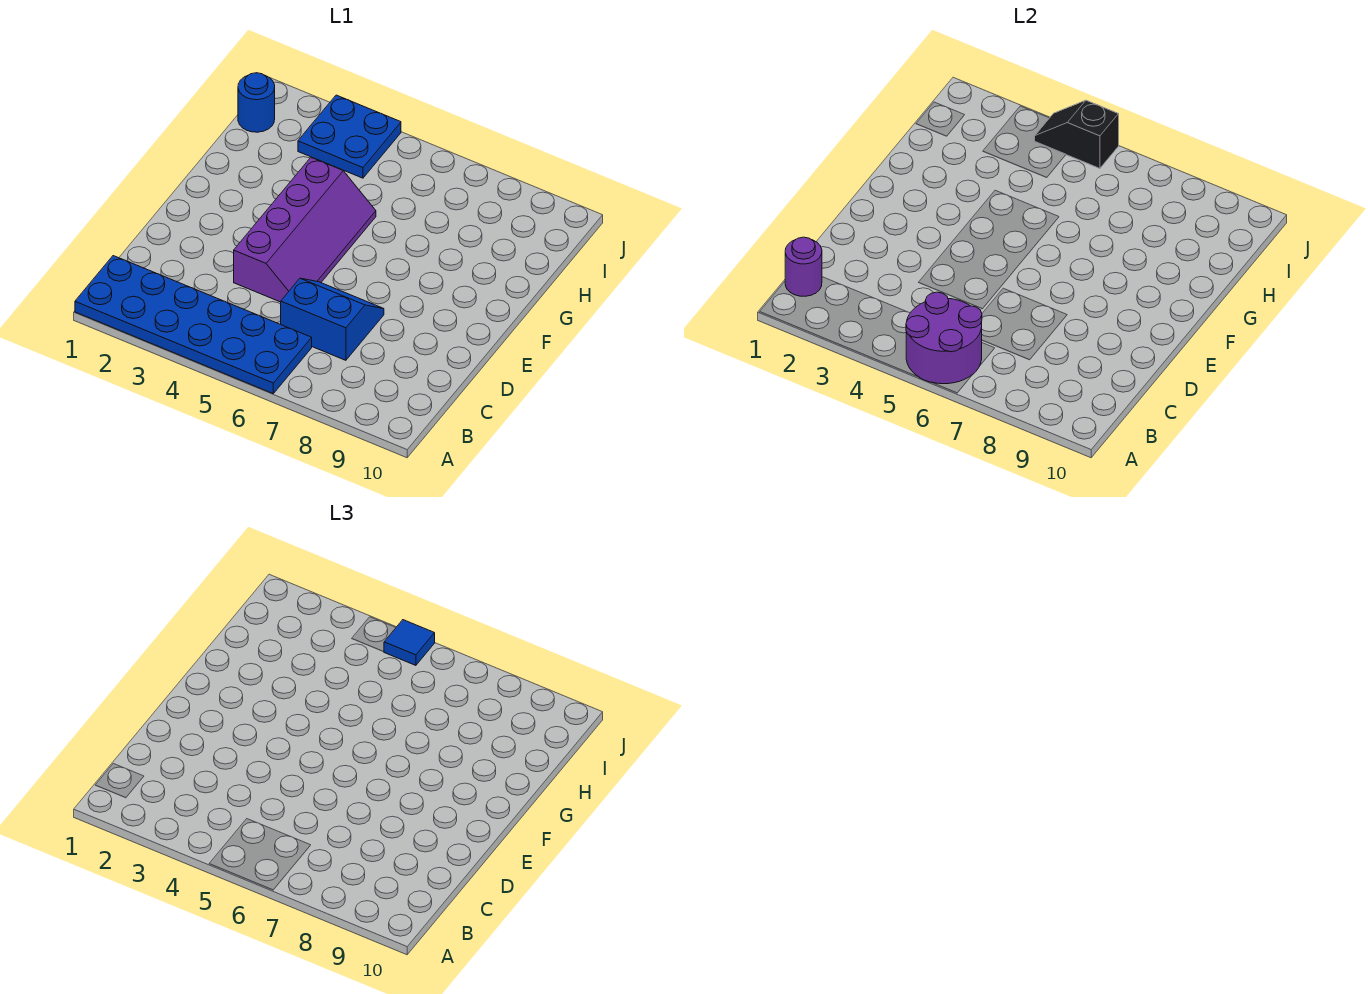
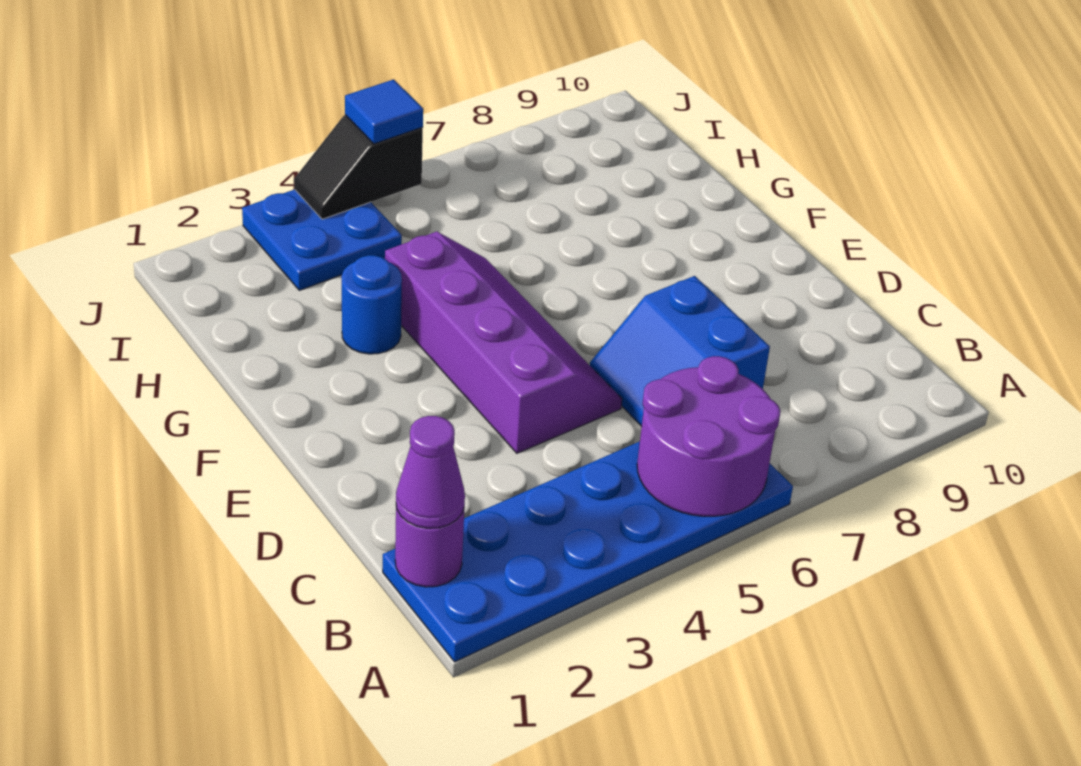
none -> purple 1x1 cone [396,416,465,528]
blue 2x2 slope [281,278,384,360] -> blue 2x2 slope turned to [590,276,770,427]
blue 1x1 round brick [238,73,275,132] -> blue 1x1 round brick moved to [341,255,402,354]

